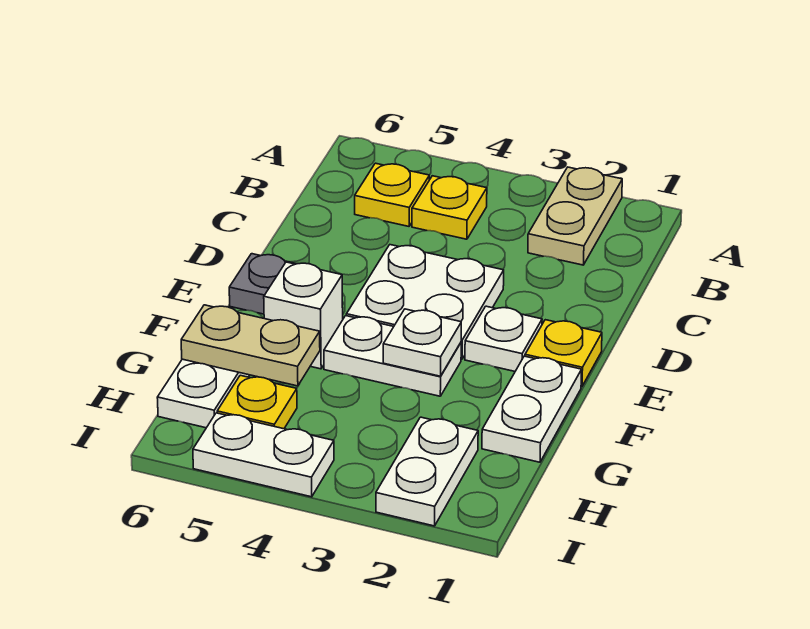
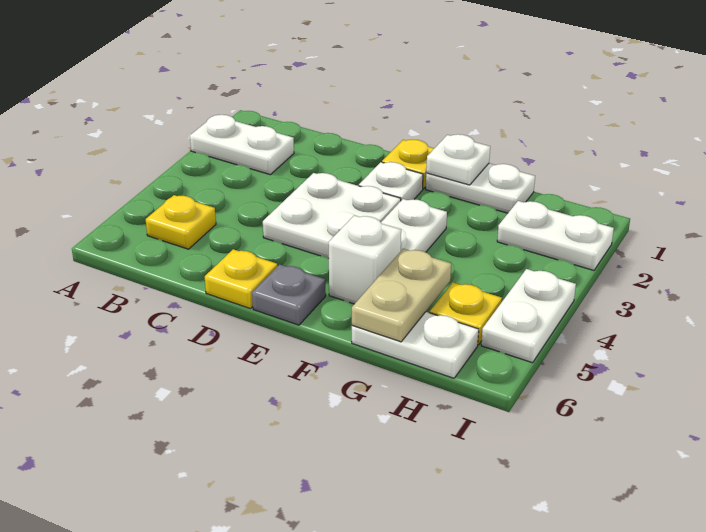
tan 1x2 plate [528,167,622,265] -> white 1x2 plate [190,115,294,175]
yellow 1x1 plate [412,176,487,239] -> yellow 1x1 plate moved to [205,249,277,309]
white 1x1 plate [383,309,461,376] -> white 1x1 plate moved to [426,134,490,185]

